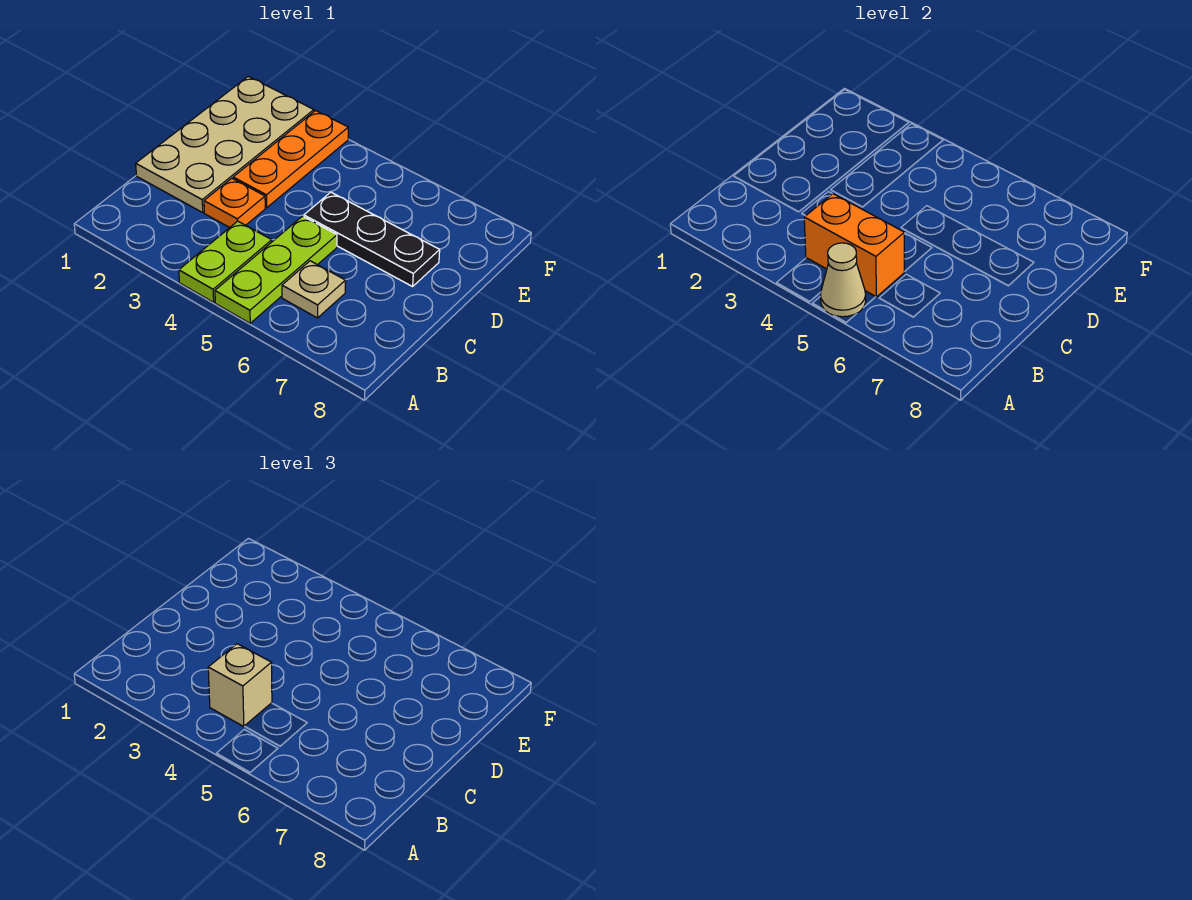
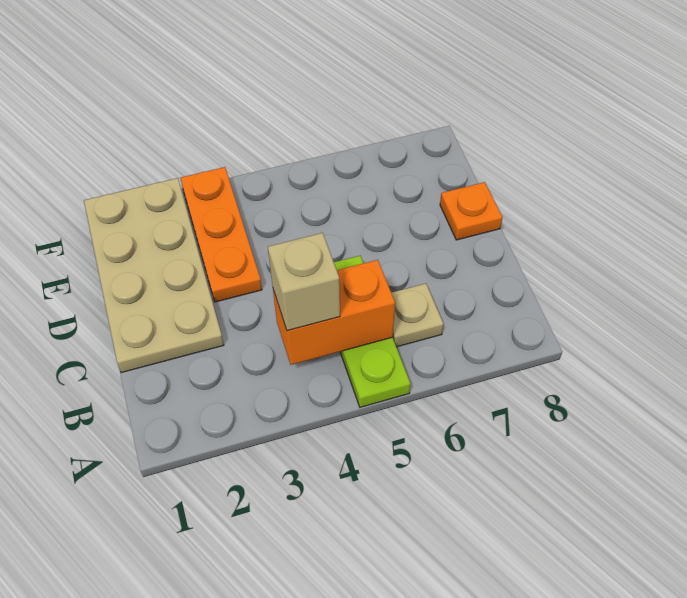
lime 1x2 plate [179,221,272,302] -> none
tan 1x1 cone [820,243,866,317] -> none
orange 1x1 plate [204,178,265,228] -> orange 1x1 plate moved to [440,182,503,240]
black 1x3 plate [304,192,440,287] -> none

